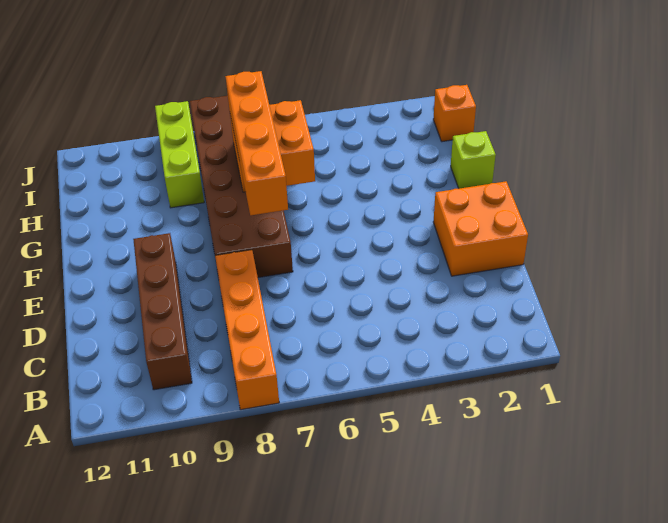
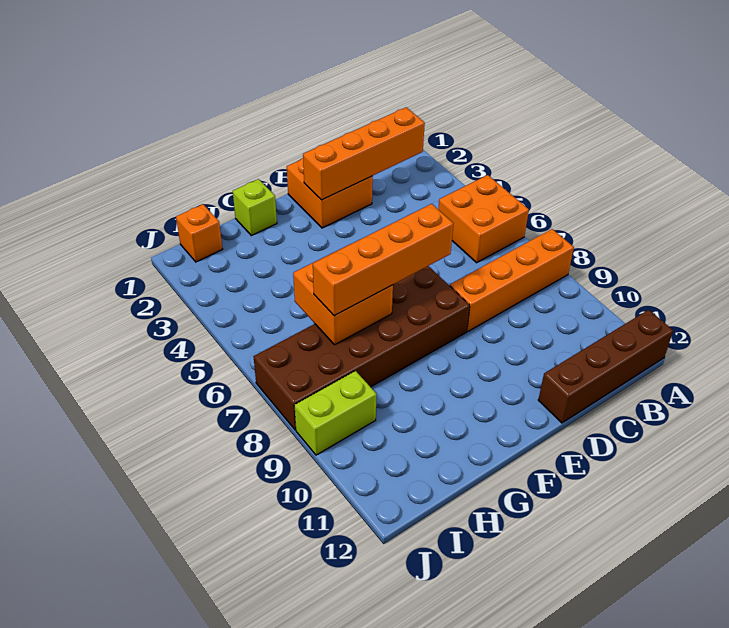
none -> orange 2x2 brick [438,175,529,263]
none -> orange 1x4 brick [303,107,425,200]
brown 1x4 brick [133,233,192,390] -> brown 1x4 brick moved to [538,310,673,423]
lime 1x3 brick [155,101,204,208] -> lime 1x2 brick [294,371,377,455]

